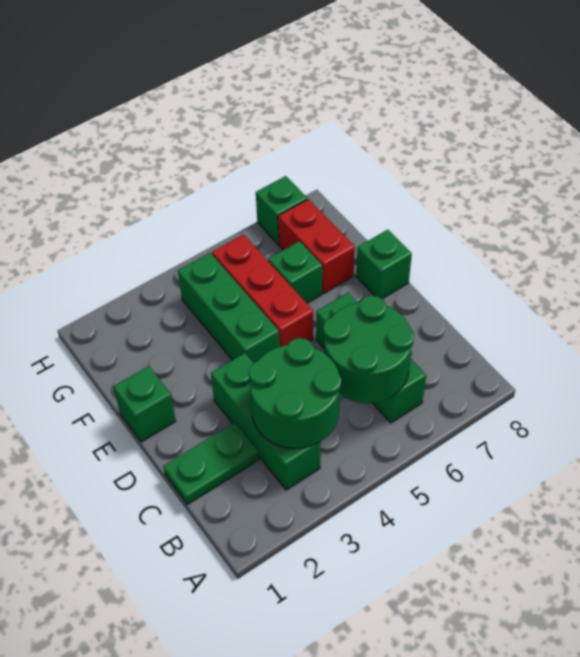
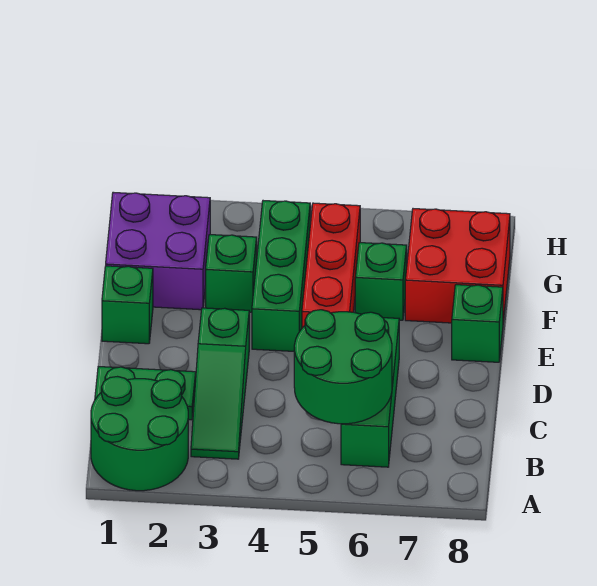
green 1x3 brick [211,353,320,490] -> green 1x3 slope [191,308,249,459]
green 2x2 round brick [249,338,341,448] -> green 2x2 round brick moved to [91,377,188,491]
none -> purple 2x2 brick [106,192,210,310]
red 1x2 brick [278,199,355,293] -> red 2x2 brick [405,209,510,323]
green 1x1 brick [256,176,307,244] -> green 1x1 brick moved to [206,235,257,312]

